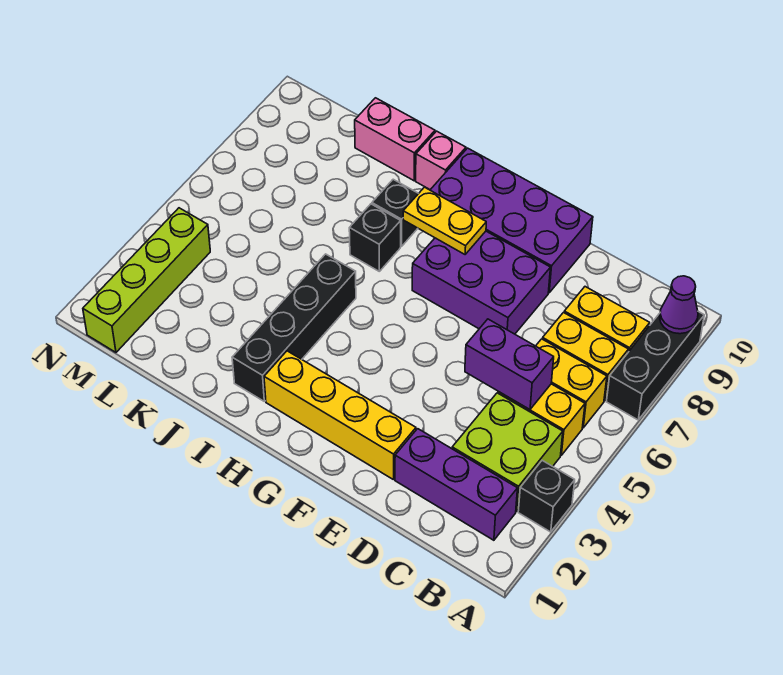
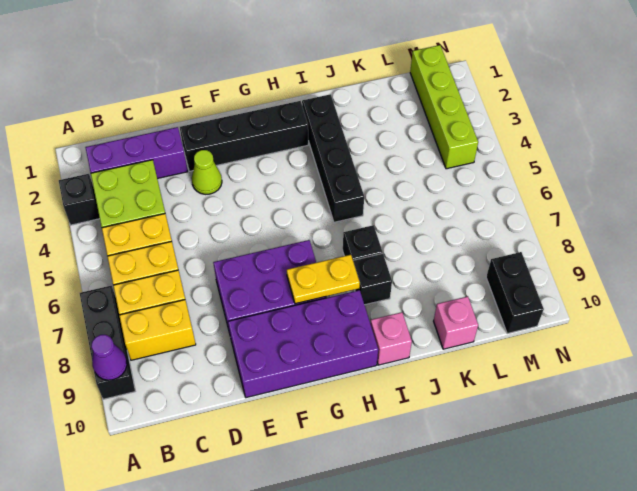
purple 1x2 brick [465,319,554,410] -> none
yellow 1x4 brick [264,351,416,480] -> black 1x4 brick [180,101,308,171]
none -> lime 1x1 cone [192,150,222,194]
pink 1x2 brick [355,98,435,181] -> pink 1x1 brick [434,296,478,349]
none -> black 1x2 brick [486,252,544,334]

